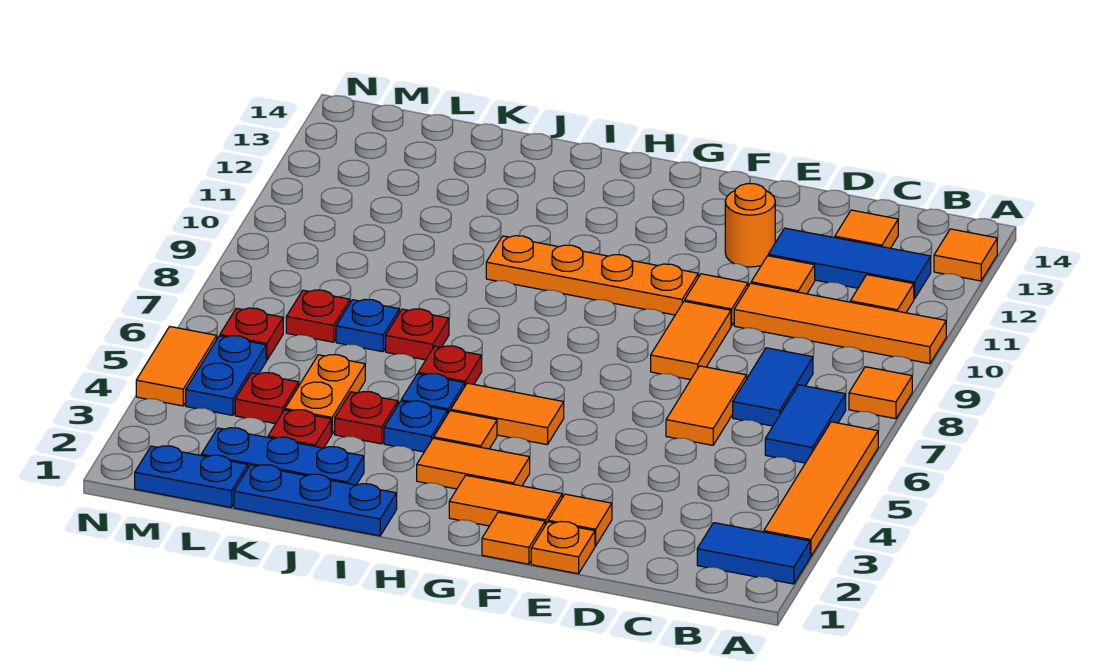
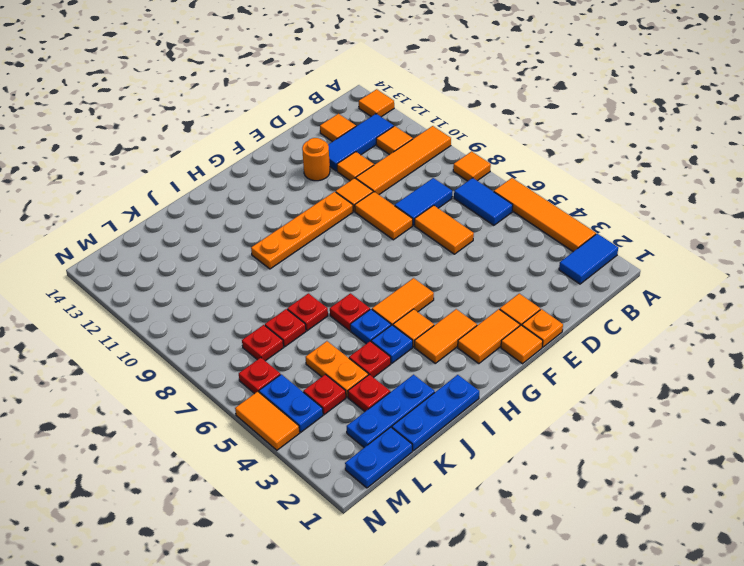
blue 1x2 tile [733,348,813,426] -> blue 1x2 tile turned to [395,178,452,225]
blue 1x1 plate [336,299,399,352] -> red 1x1 plate [265,309,306,347]

